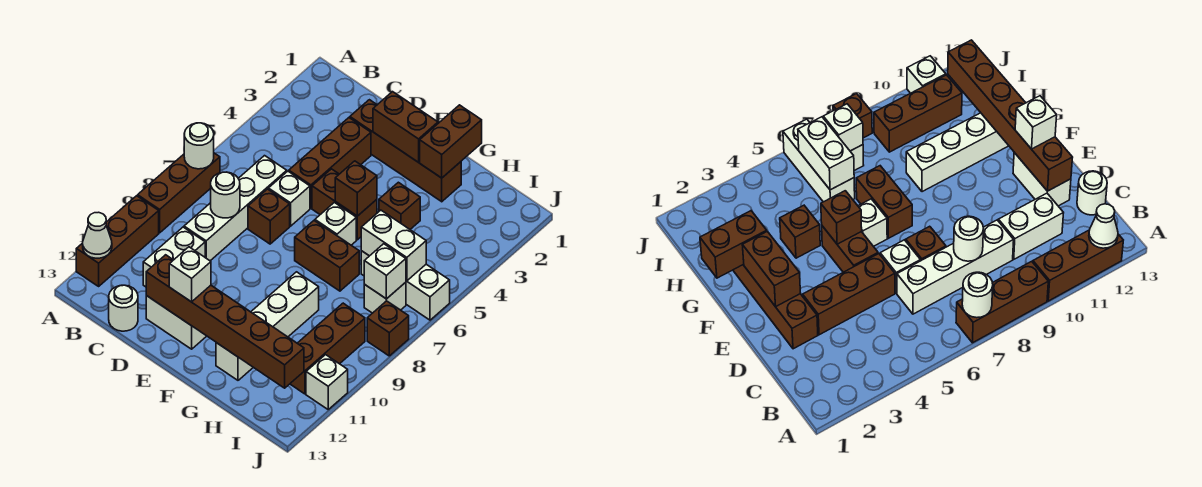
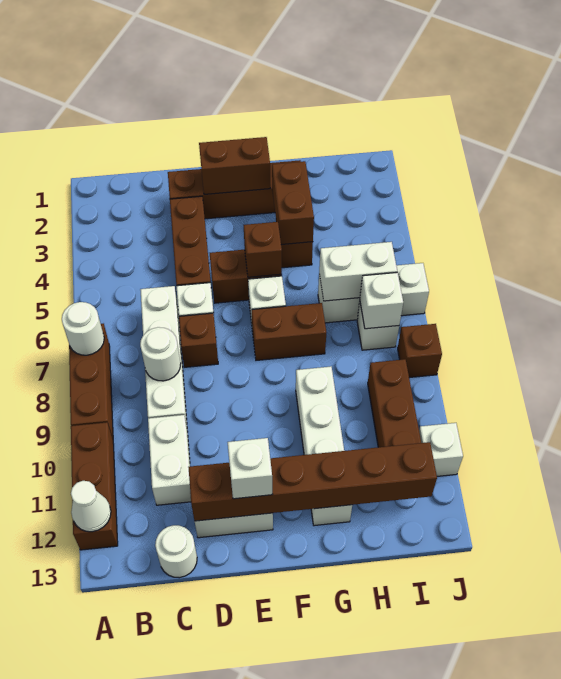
brown 1x2 brick [420,105,482,178] -> brown 1x2 brick moved to [272,161,314,245]

